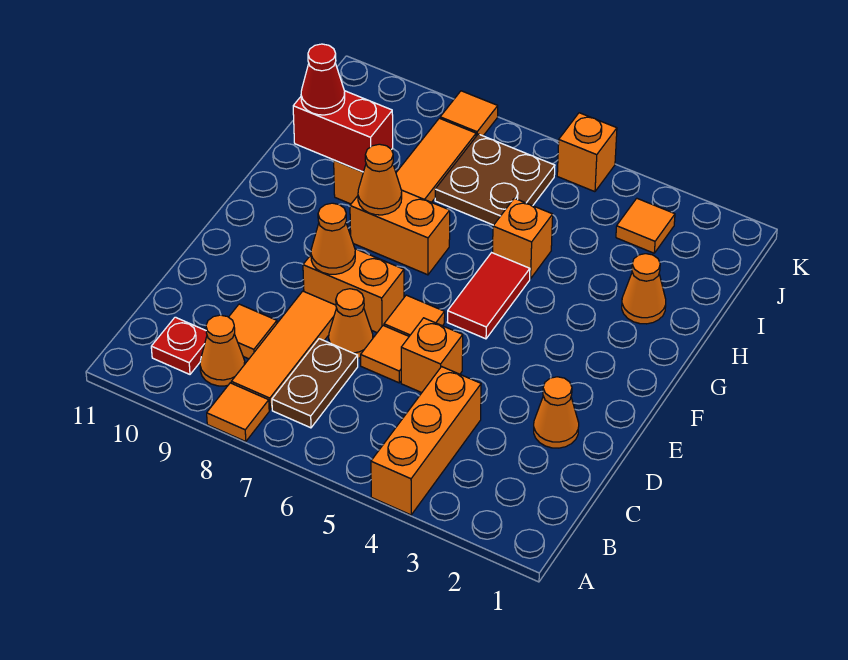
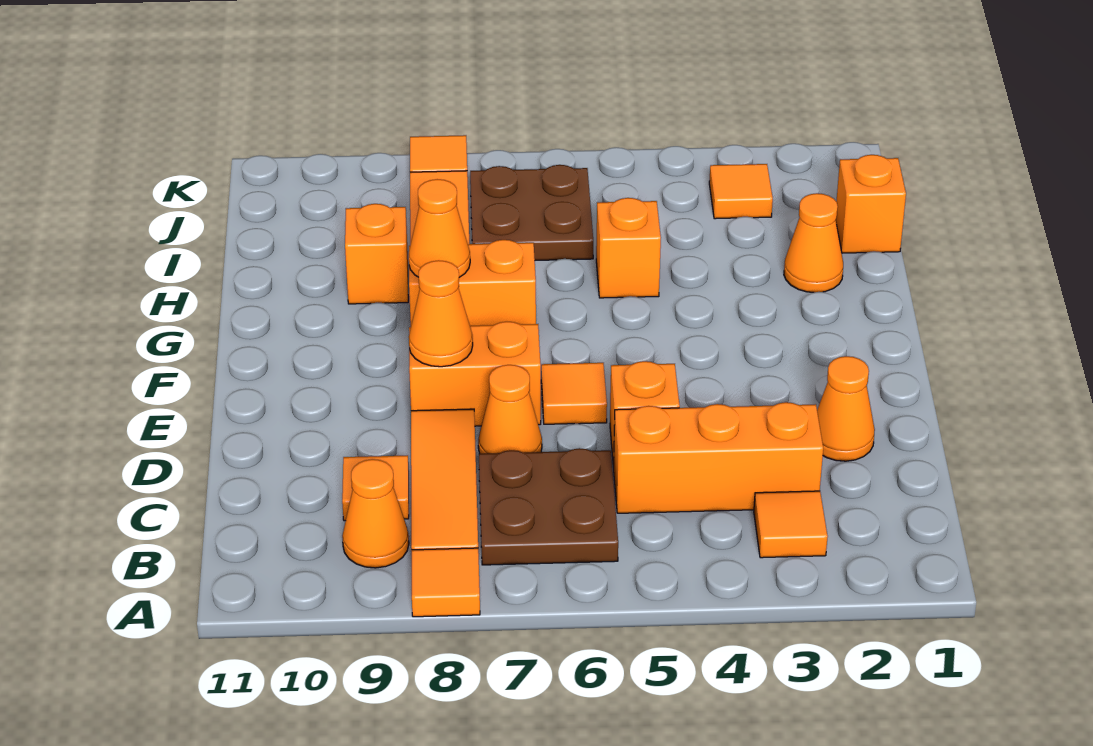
orange 1x3 brick [371,367,481,515] -> orange 1x3 brick turned to [614,402,823,513]
brown 1x2 plate [272,339,358,428] -> brown 2x2 plate [479,448,618,565]
red 1x1 plate [151,317,207,374] -> none
orange 1x1 tile [361,326,409,383] -> orange 1x1 tile moved to [754,491,828,558]
red 1x2 tile [448,253,530,339] -> none
red 1x2 brick [293,91,393,172] -> none
red 1x1 cone [301,44,345,115] -> none
orange 1x1 brick [557,113,617,192] -> orange 1x1 brick moved to [836,155,906,253]

